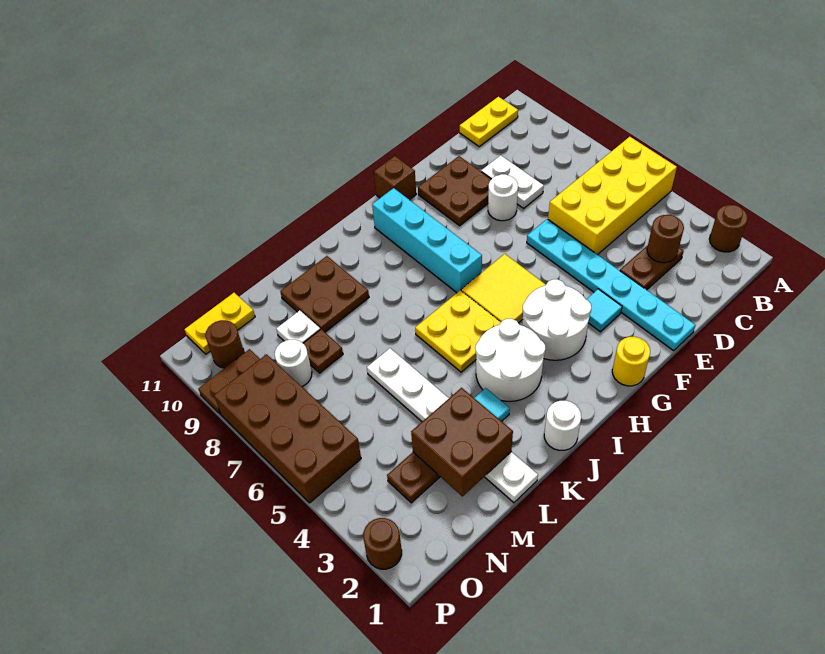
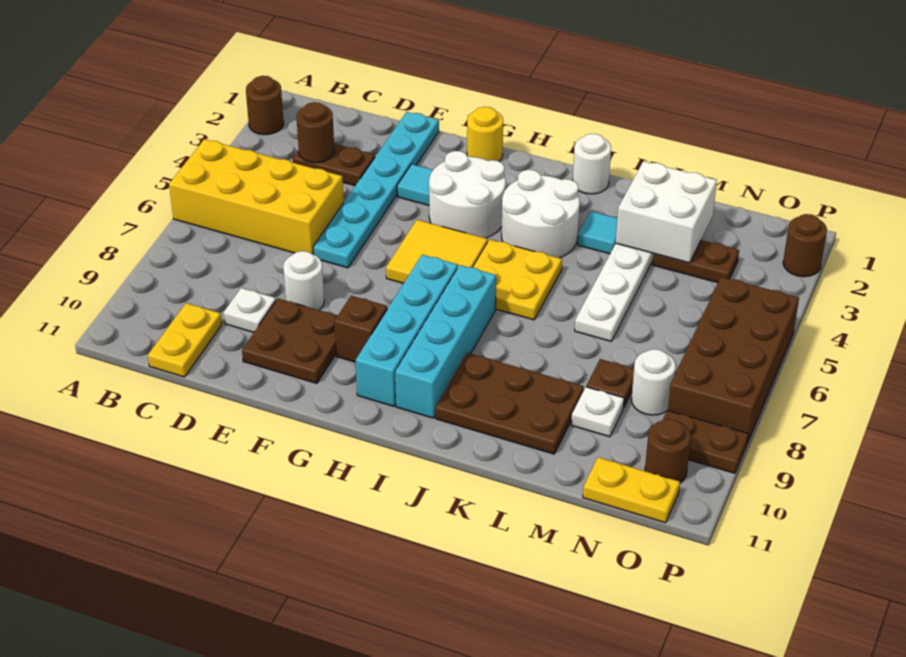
yellow 1x2 plate [460,97,518,147] -> yellow 1x2 plate turned to [148,303,222,377]
white 1x2 plate [481,155,544,208] -> white 1x1 plate [224,288,276,332]
brown 1x1 brick [374,156,416,200] -> brown 1x1 brick moved to [334,296,387,362]
none -> cyan 1x4 brick [395,265,496,418]
brown 2x2 plate [280,256,369,332] -> brown 2x3 plate [435,353,584,454]
brown 2x2 brick [411,388,513,496] -> white 2x2 brick [616,161,717,263]

